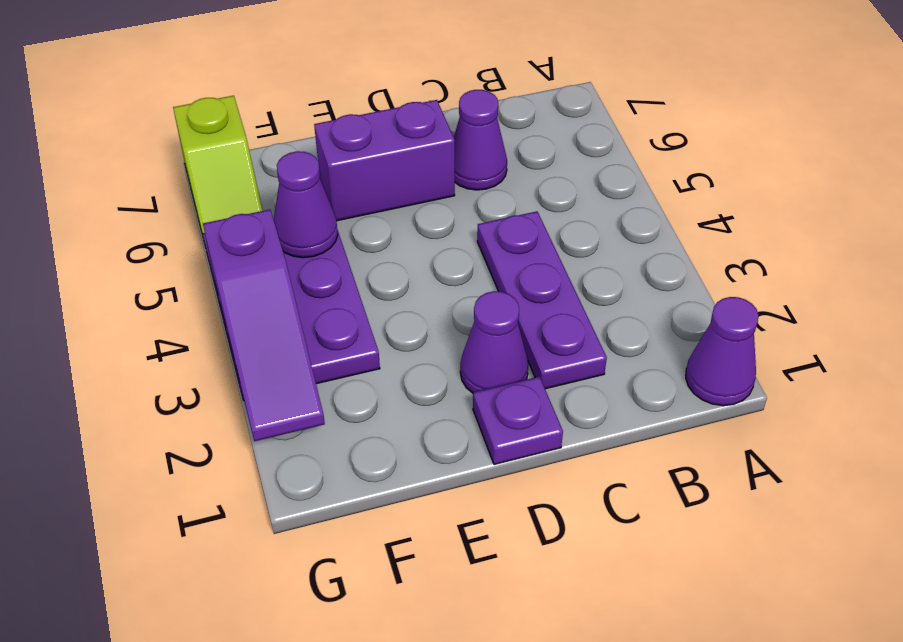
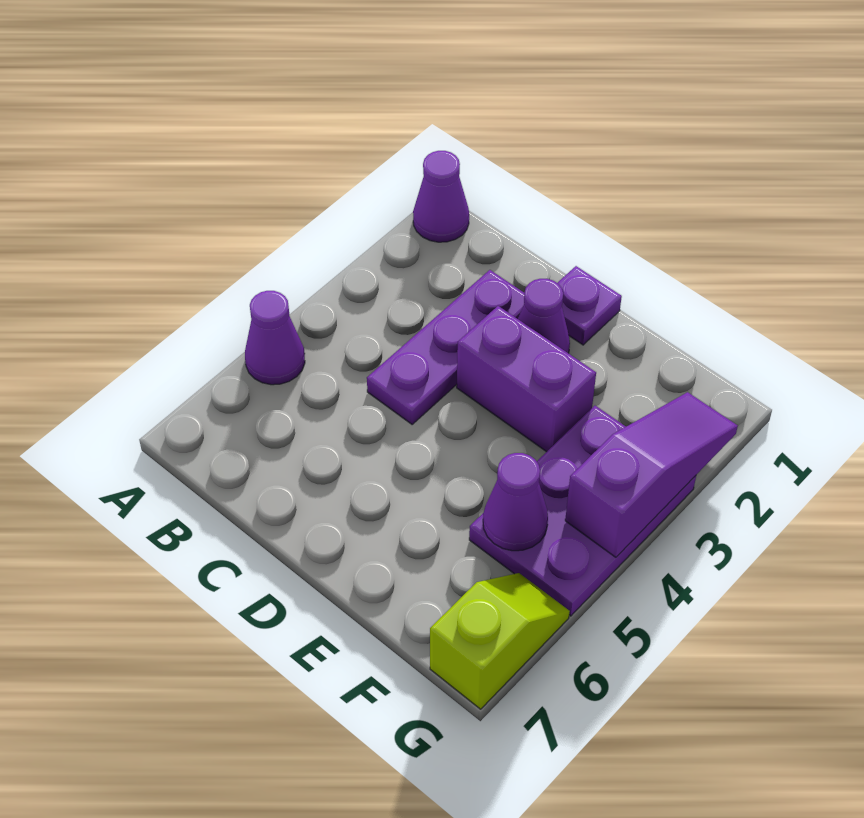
purple 1x1 cone [454,90,507,190] -> purple 1x1 cone moved to [245,291,305,385]
purple 1x2 brick [314,100,455,221] -> purple 1x2 brick moved to [457,306,596,452]

